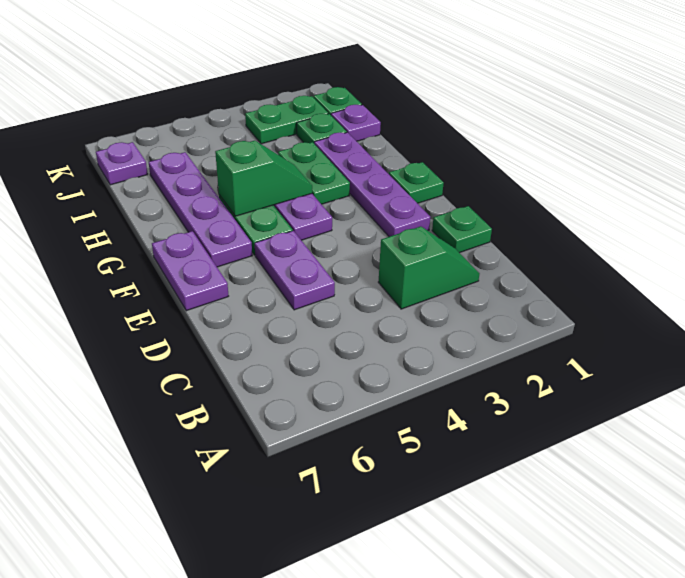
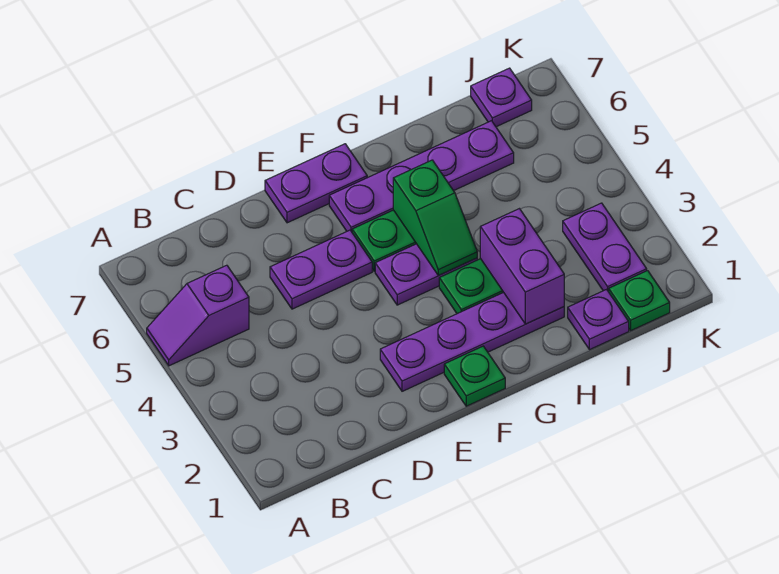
none -> purple 1x2 slope [147,265,249,366]
green 1x2 slope [378,226,480,309] -> none
green 1x1 plate [432,206,492,253] -> none
none -> purple 1x2 brick [480,209,564,324]
green 1x1 plate [297,114,347,143] -> none
green 1x2 plate [245,96,328,144] -> purple 1x2 plate [563,203,647,292]

